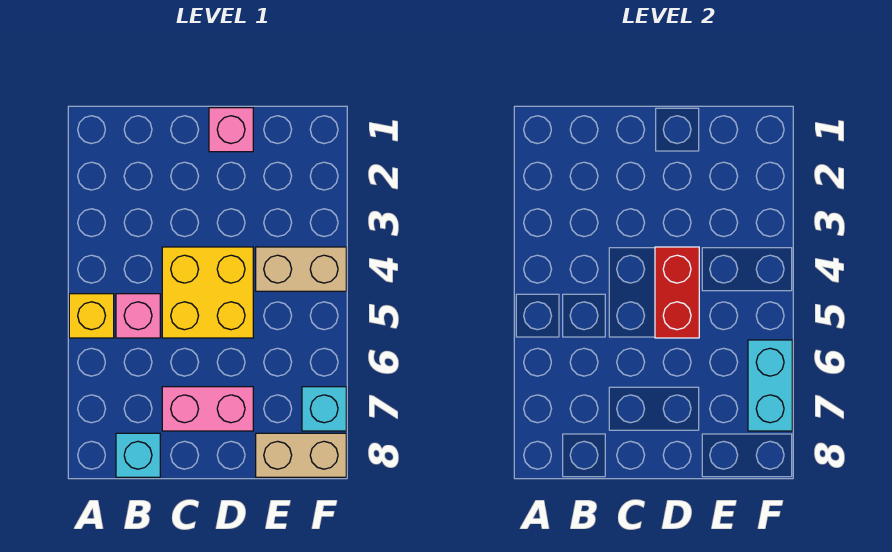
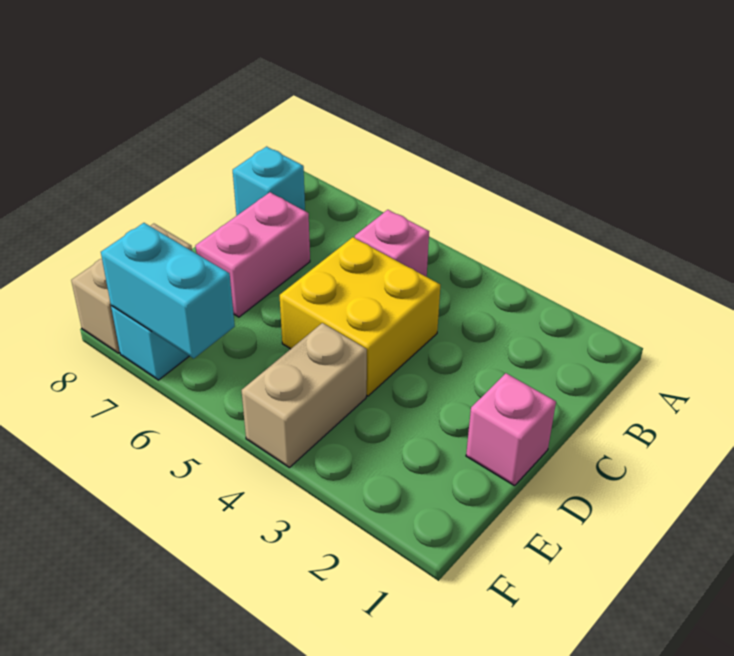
yellow 1x1 brick [69,294,114,338] -> none
red 1x2 brick [655,247,699,338] -> none

